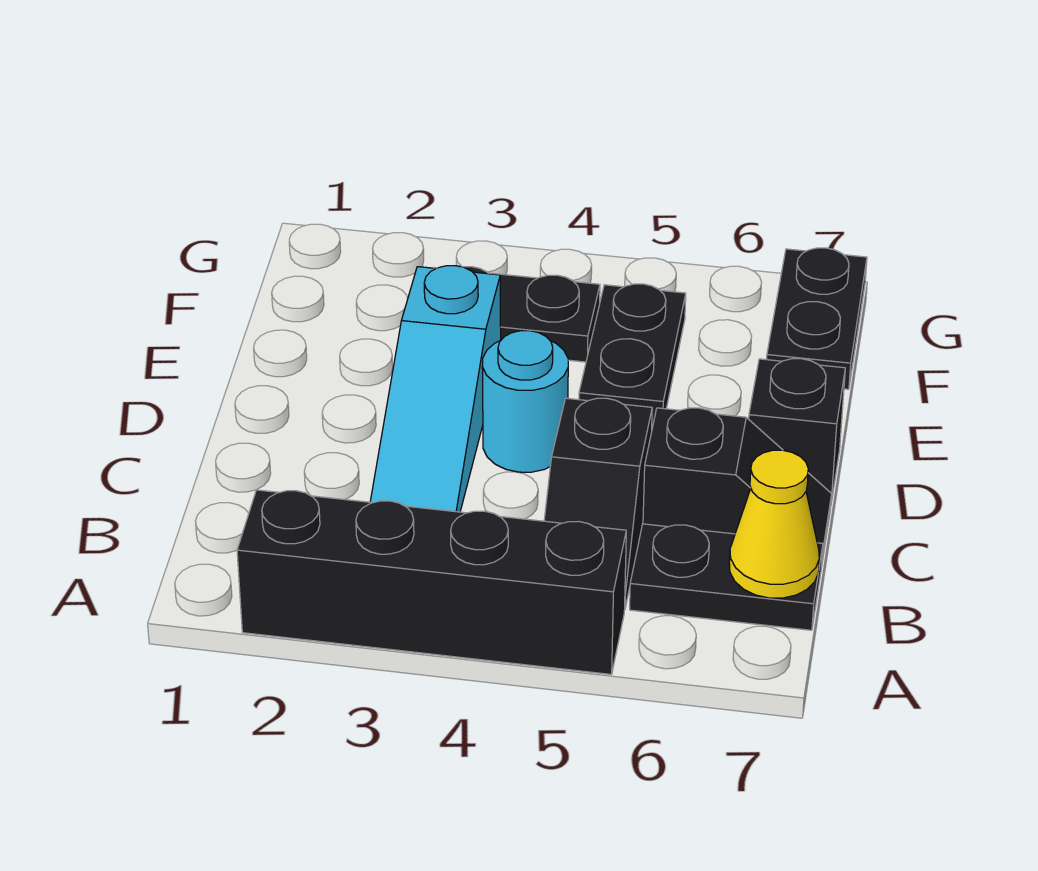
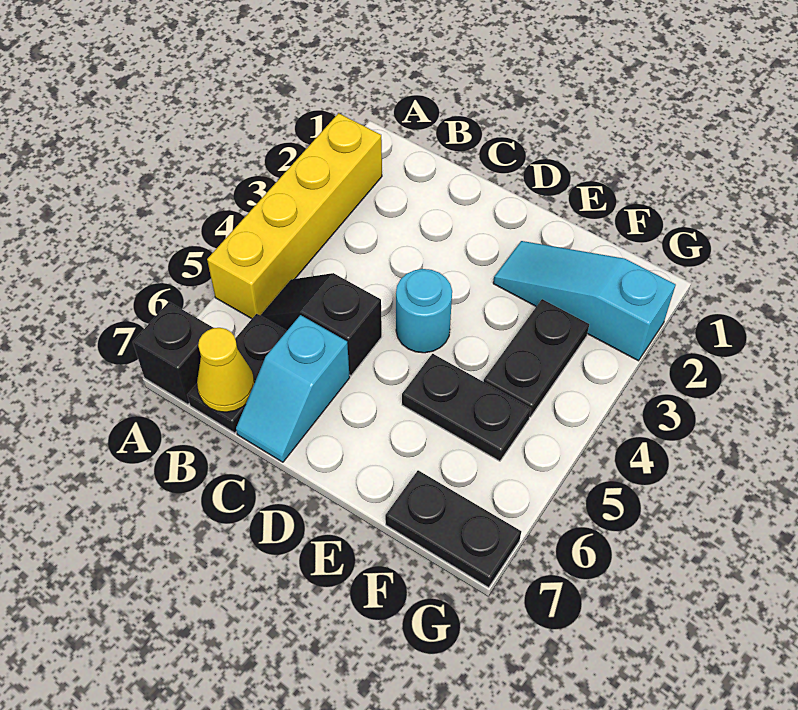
black 1x4 brick [237,490,626,674] -> yellow 1x4 brick [207,113,382,319]
cyan 1x3 slope [370,266,501,512] -> cyan 1x3 slope moved to [493,241,676,361]
black 1x2 slope [643,408,832,567] -> cyan 1x2 slope [236,315,350,462]
black 1x1 brick [749,359,845,502] -> black 1x1 brick moved to [133,302,213,404]

